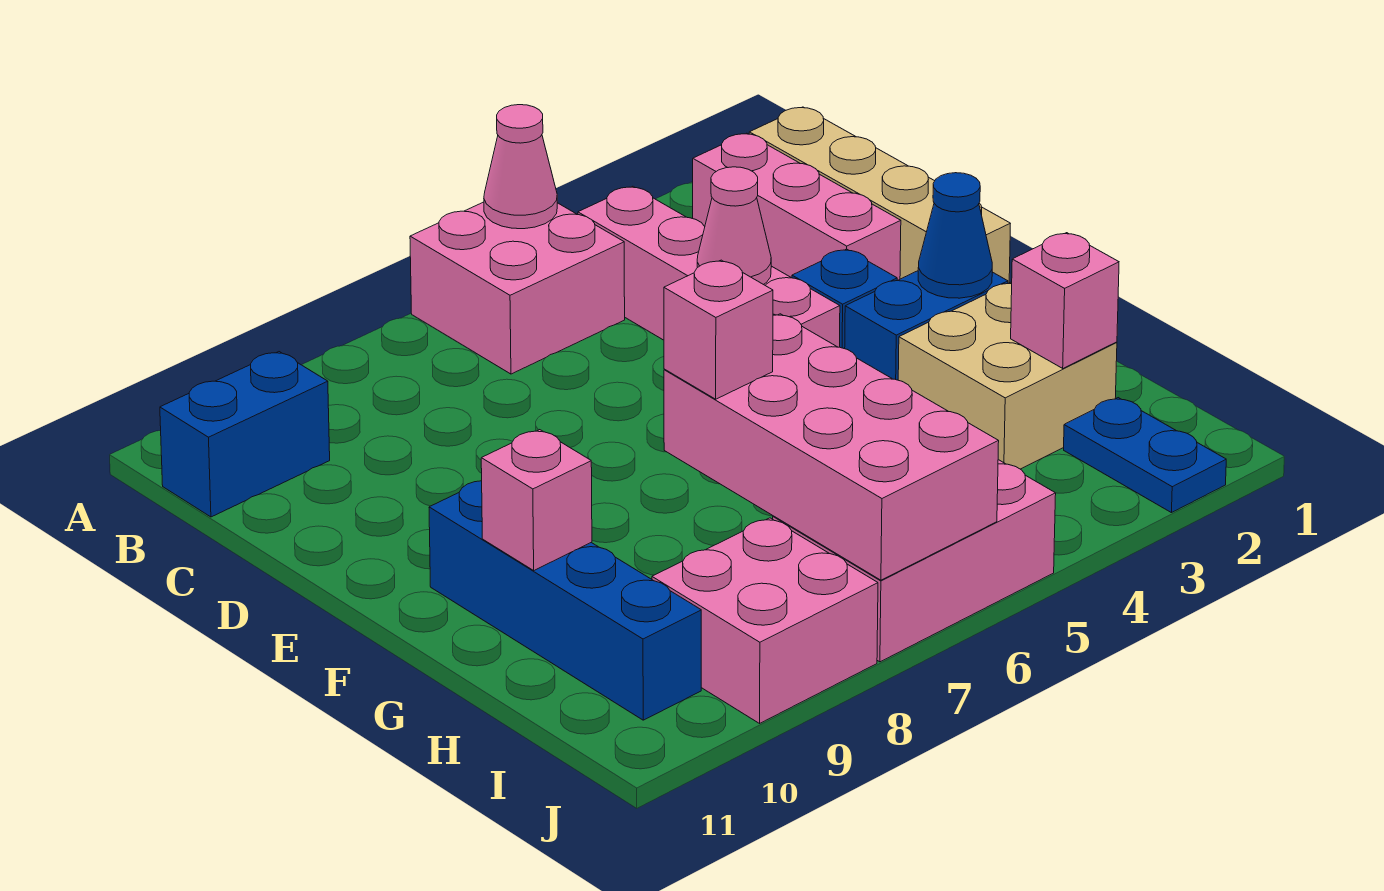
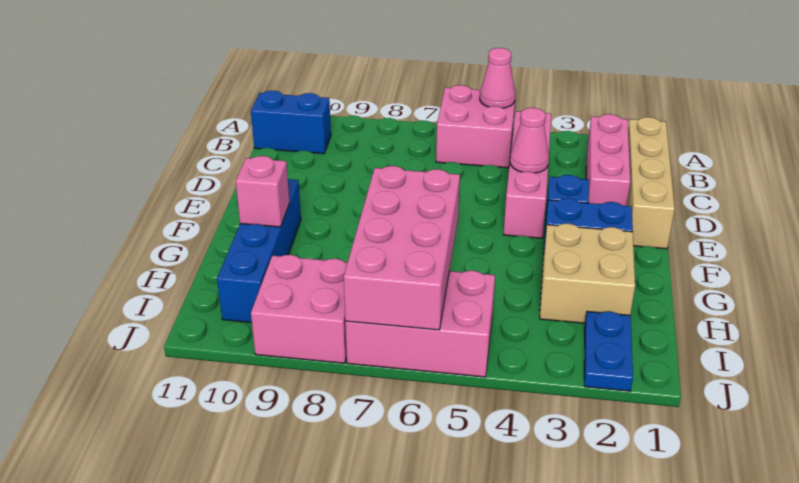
blue 1x1 cone [918,173,992,298] -> none
pink 1x1 brick [664,260,773,399] -> none
pink 1x1 brick [1011,233,1119,368] -> none

